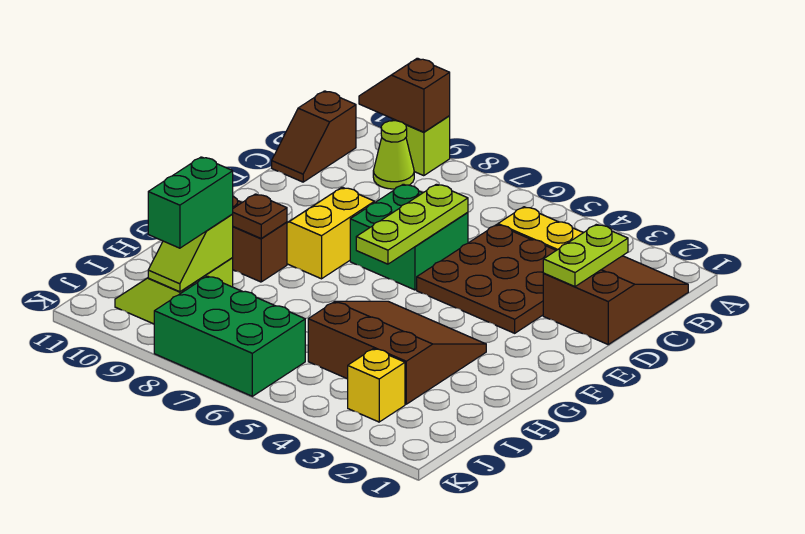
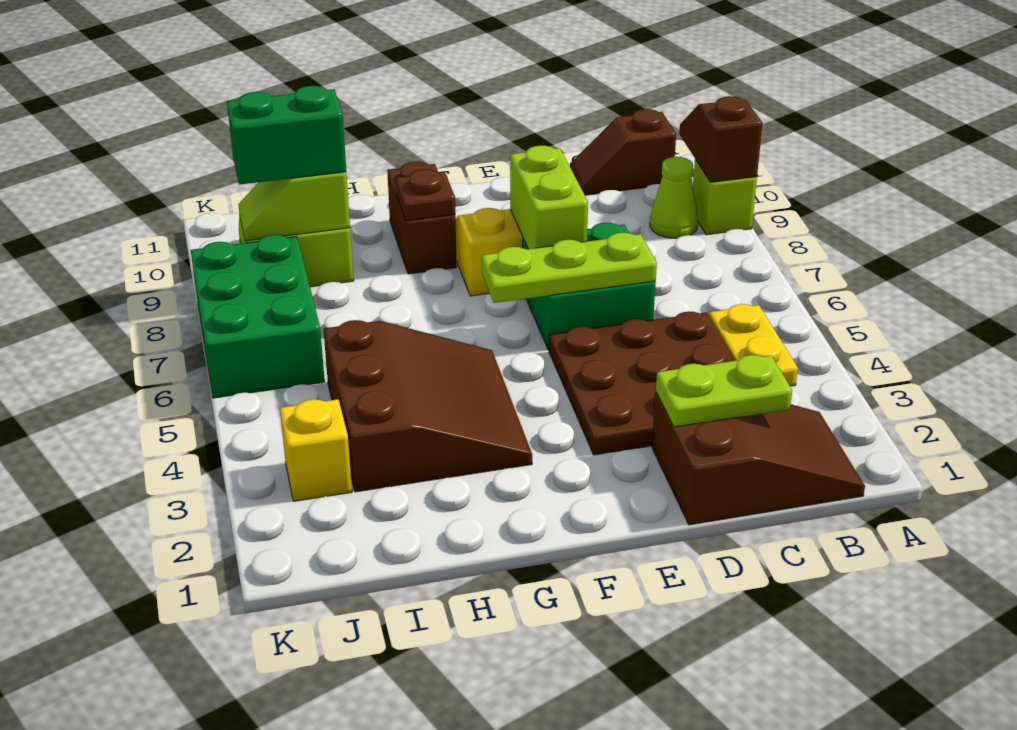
none -> lime 1x2 brick [510,146,588,249]

